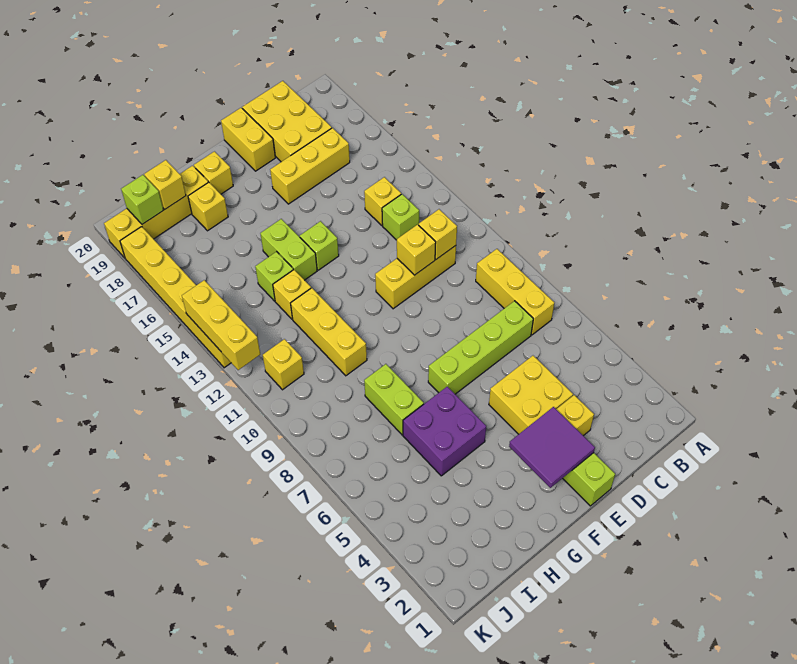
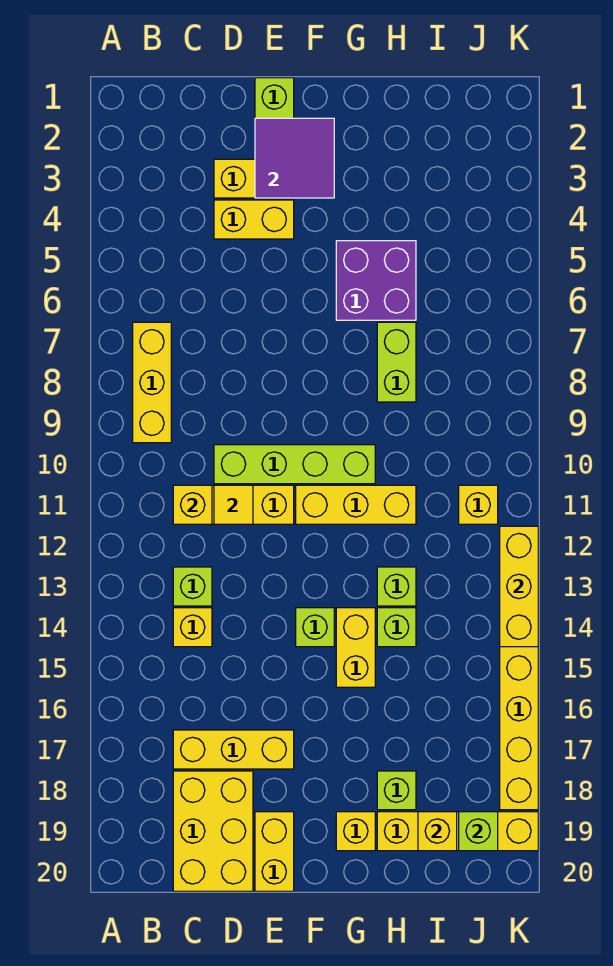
lime 1x4 brick [428,301,533,394] -> lime 1x4 brick moved to [214,445,375,484]
yellow 2x2 brick [489,356,573,434] -> yellow 1x2 brick [214,200,294,239]
yellow 1x1 brick [397,225,436,275] -> yellow 1x1 tile [214,485,253,524]
lime 1x2 brick [260,219,317,280] -> yellow 1x2 brick [336,608,375,687]
yellow 1x3 brick [291,288,367,376] -> yellow 1x3 brick turned to [296,485,416,524]
yellow 1x1 brick [273,270,311,319] -> lime 1x1 brick [377,567,416,606]
yellow 1x1 brick [188,182,228,231] -> lime 1x1 brick [377,771,416,810]

